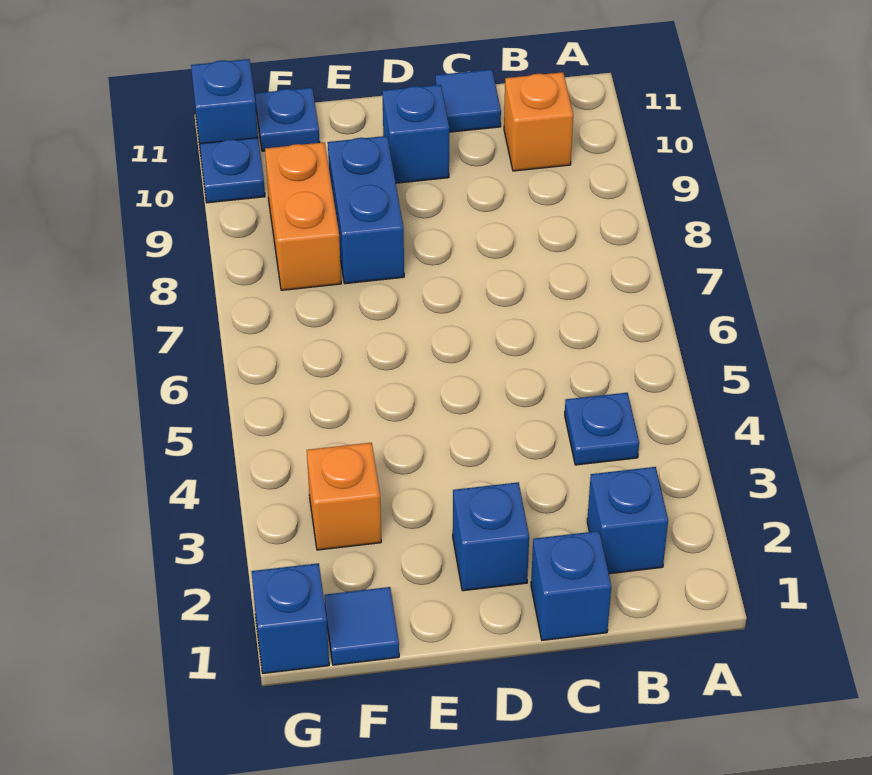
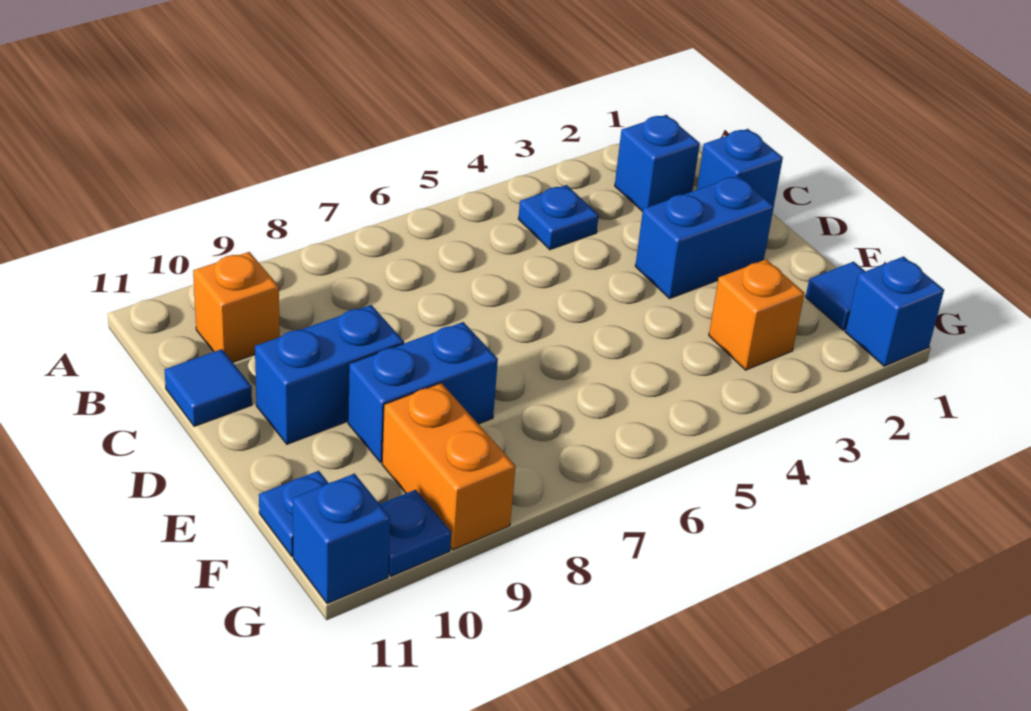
blue 1x1 brick [453,482,529,591] -> blue 1x2 brick [635,176,774,298]
blue 1x1 brick [382,85,449,183] -> blue 1x2 brick [255,305,404,444]
orange 1x2 brick [265,142,341,290] -> orange 1x2 brick turned to [382,383,516,550]

